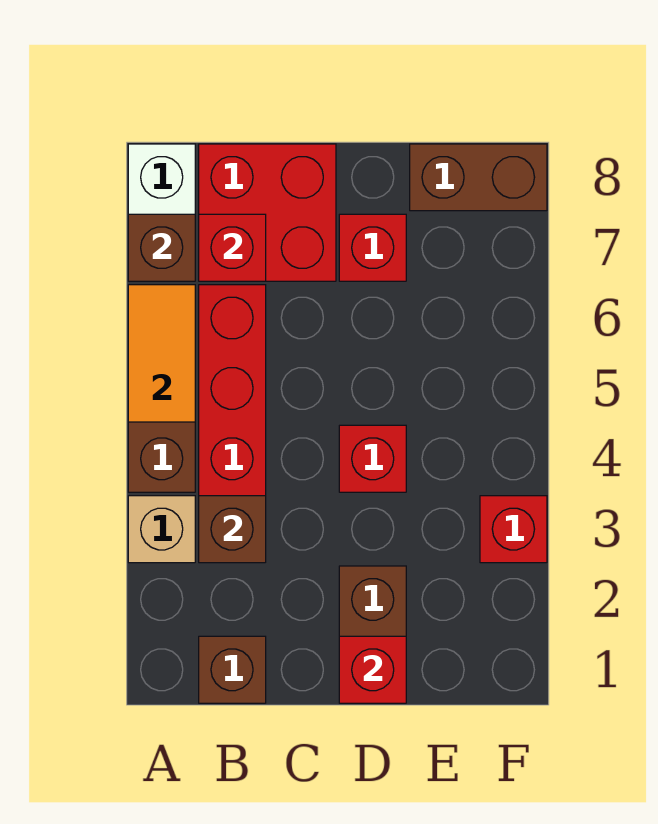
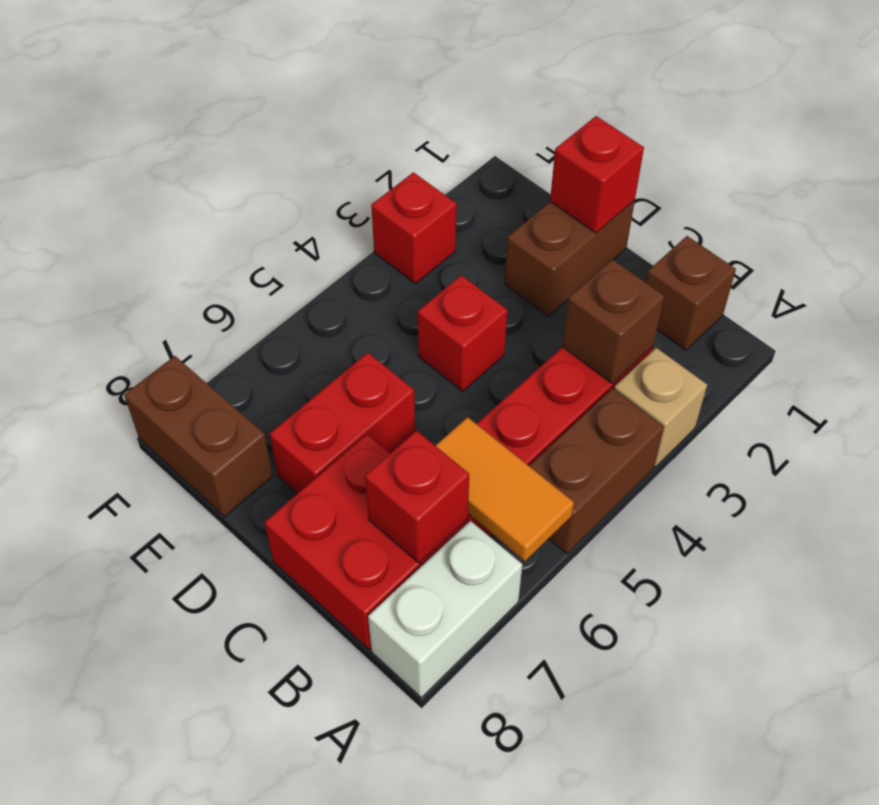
orange 1x2 tile [128,285,195,422] -> orange 1x2 tile turned to [436,417,574,561]
brown 1x1 brick [128,214,195,281] -> none
red 1x1 brick [339,214,406,281] -> red 1x2 brick [270,353,415,494]

